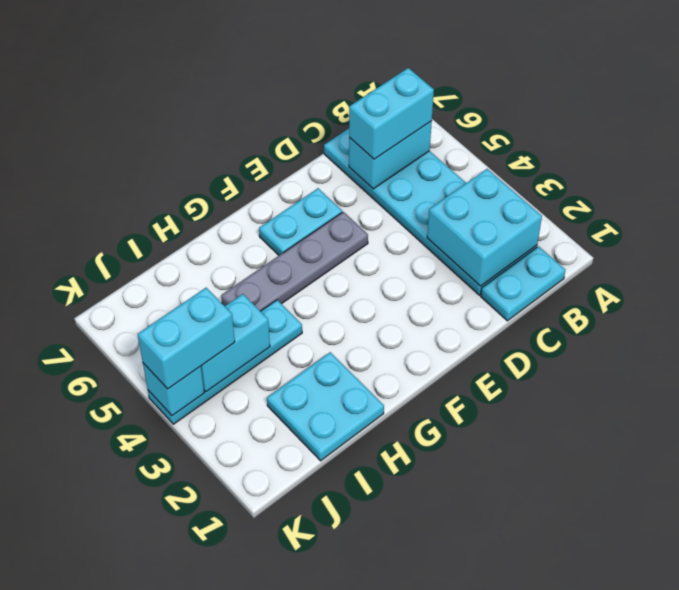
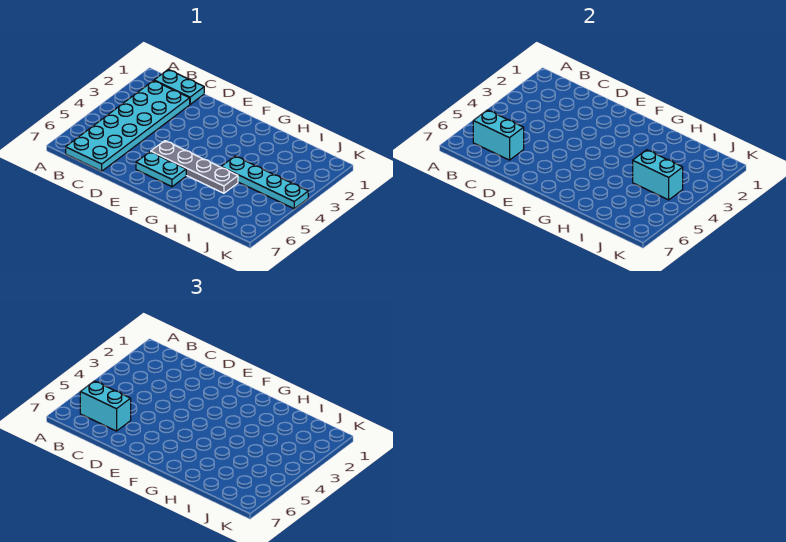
cyan 2x2 brick [427,169,542,286] -> none
cyan 2x2 plate [267,352,384,461] -> none
cyan 1x2 brick [138,288,235,389] -> none
cyan 1x1 brick [143,363,204,416] -> none

